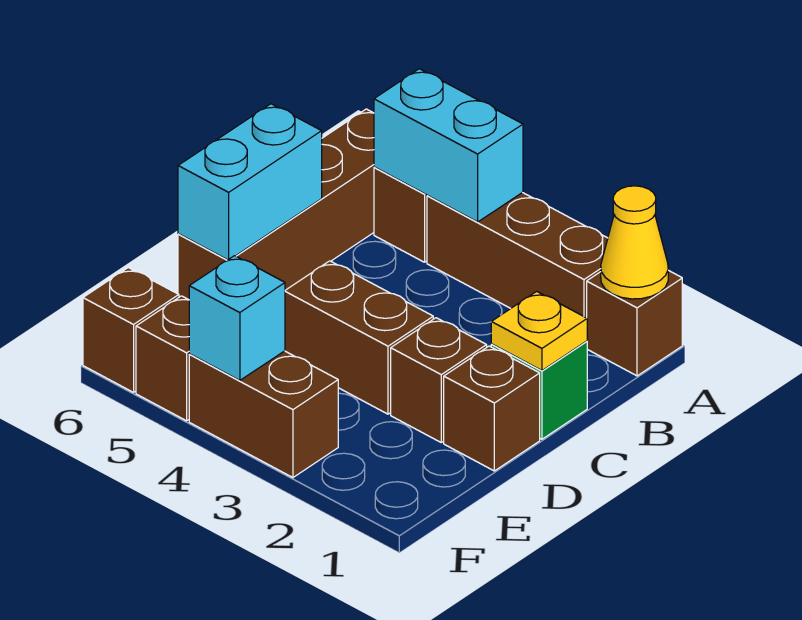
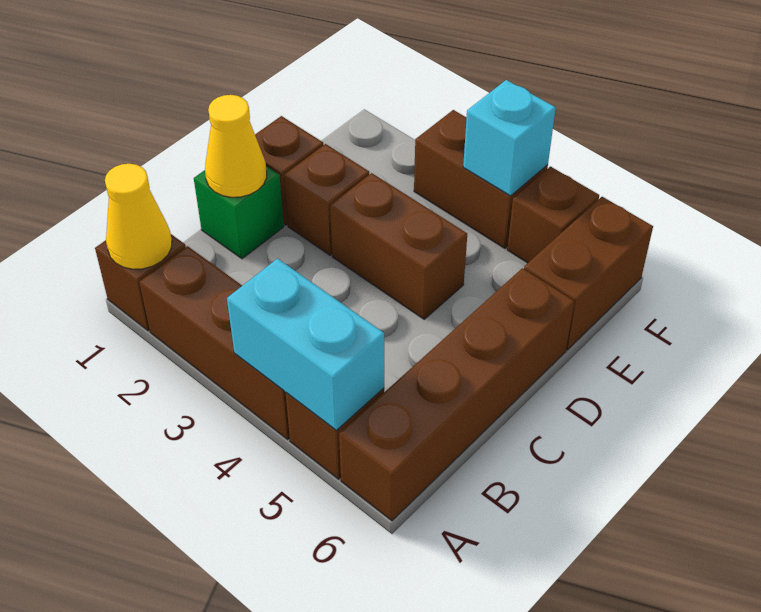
yellow 1x1 plate [491,291,587,370] -> yellow 1x1 cone [205,95,267,197]
cyan 1x2 brick [178,104,322,260] -> none
brown 1x1 brick [83,268,179,392] -> brown 1x2 brick [524,197,653,350]

